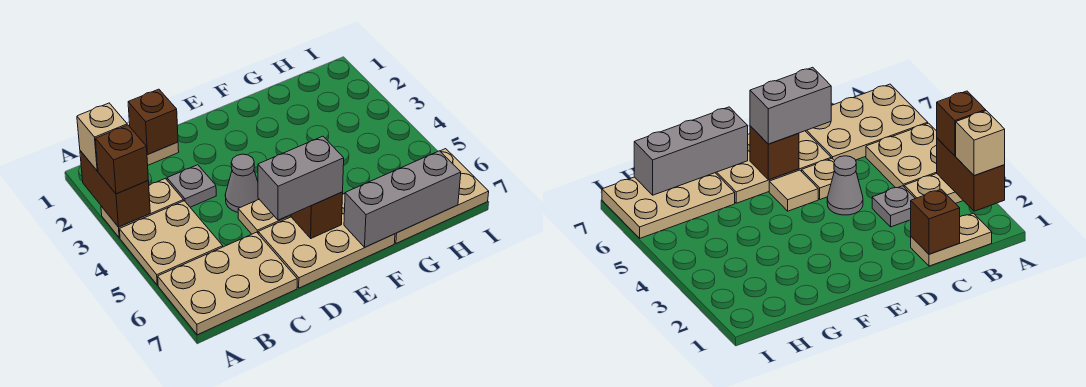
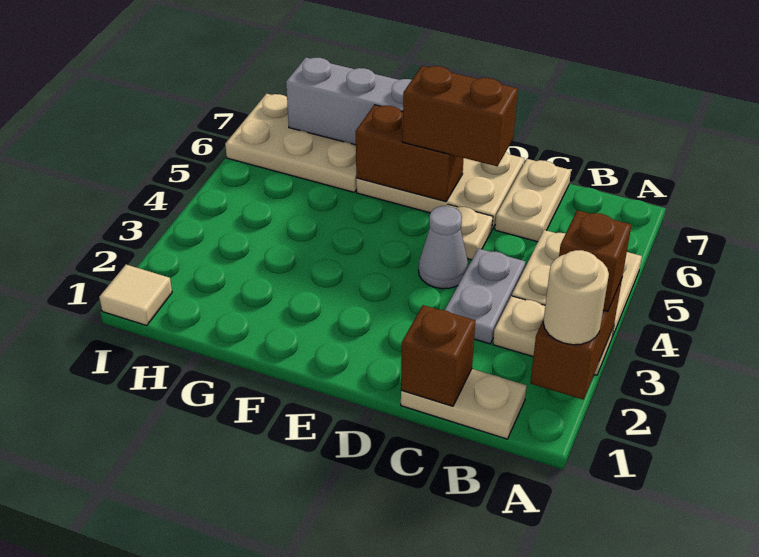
tan 1x1 brick [77,103,127,171] -> tan 1x1 round brick [543,250,609,345]
tan 2x3 plate [158,232,297,335] -> tan 1x2 plate [495,159,571,242]
grey 1x1 plate [167,165,216,207] -> grey 1x2 plate [445,248,525,344]
grey 1x2 brick [258,136,344,220] -> brown 1x2 brick [403,66,518,167]
tan 1x1 tile [769,170,818,211] -> tan 1x1 tile moved to [99,265,172,326]
brown 1x1 brick [291,192,343,238] -> brown 1x2 brick [356,105,464,202]

